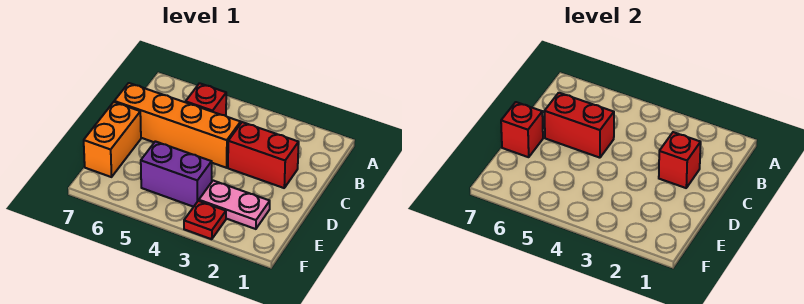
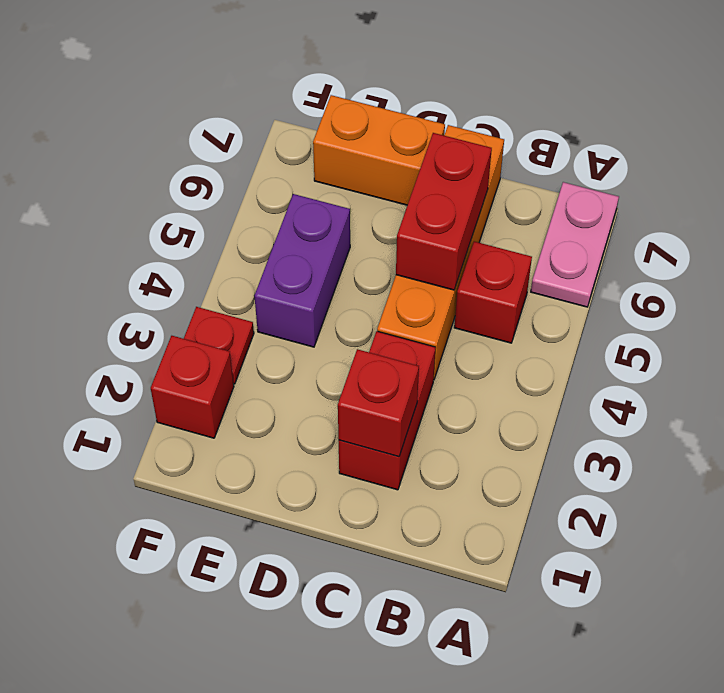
red 1x1 brick [501,102,543,157] -> red 1x1 brick moved to [151,336,234,438]
pink 1x2 plate [199,181,270,229] -> pink 1x2 plate moved to [531,182,619,307]

